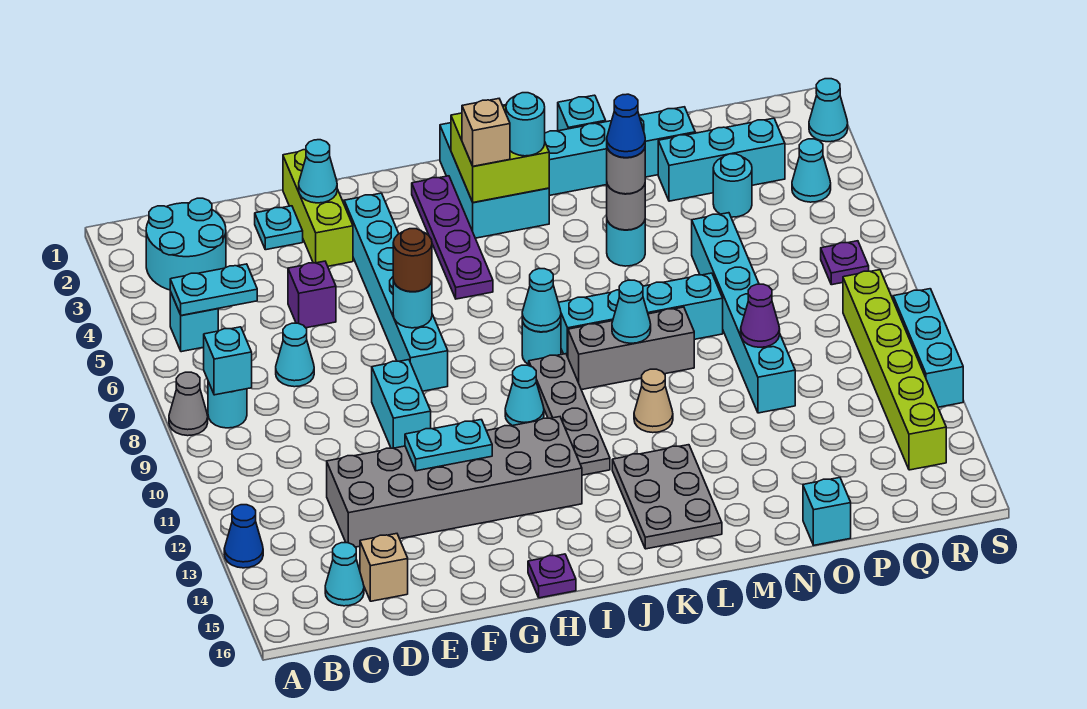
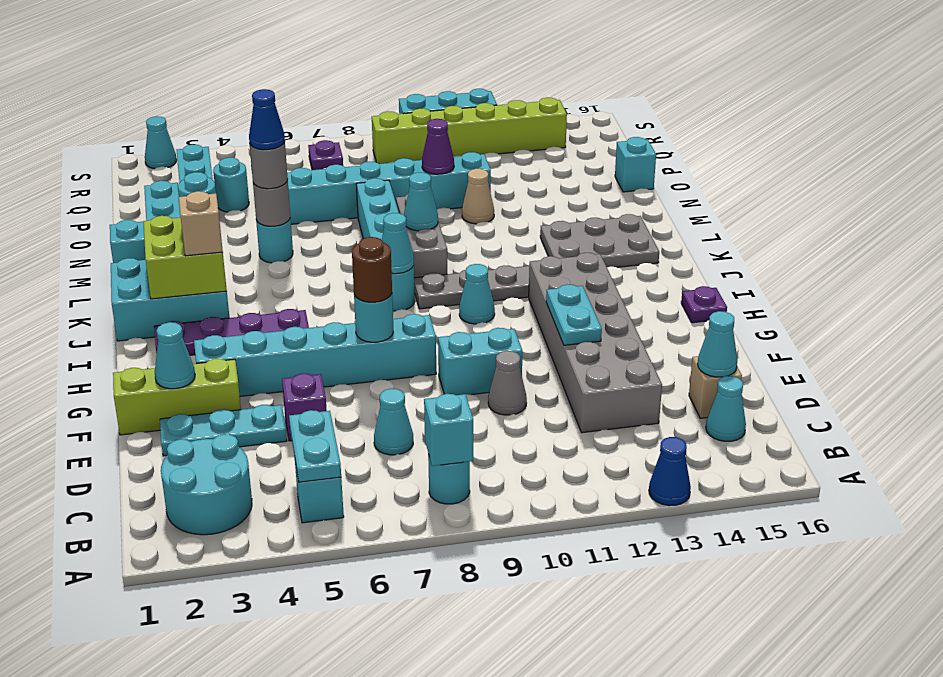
grey 1x1 cone [169,372,208,436] -> grey 1x1 cone moved to [488,351,527,415]
cyan 1x1 plate [255,206,303,250] -> cyan 1x3 plate [160,405,287,456]
tan 1x1 cone [634,369,673,433] -> tan 1x1 cone moved to [462,169,494,224]
cyan 1x1 cone [792,139,831,202] -> cyan 1x1 cone moved to [698,311,737,377]

